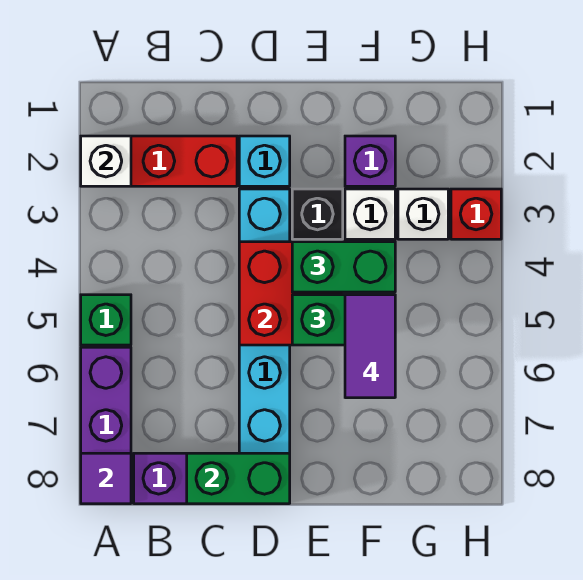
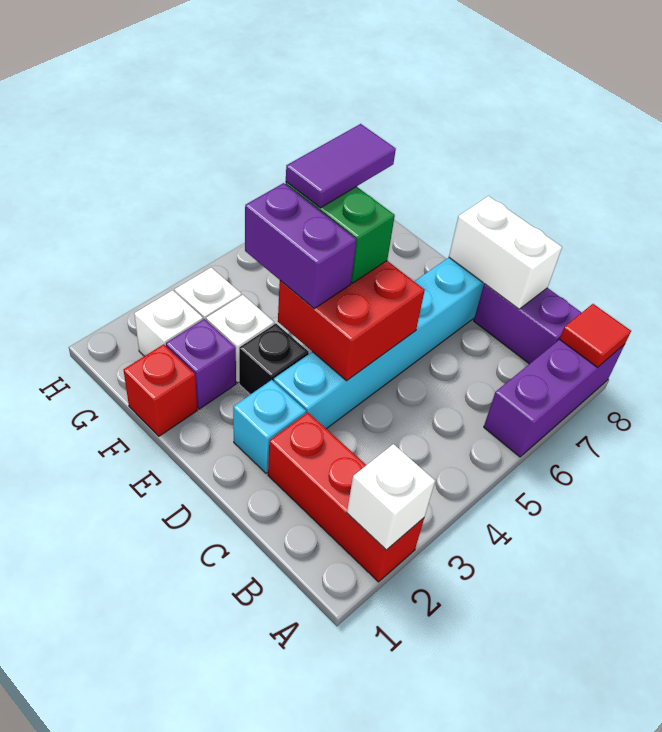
green 1x1 brick [81,295,131,345] -> none
purple 1x1 tile [81,453,131,504] -> red 1x1 tile [560,304,631,367]
green 1x2 brick [187,453,290,504] -> white 1x2 brick [449,196,562,309]
green 1x2 brick [292,242,395,292] -> purple 1x2 brick [245,183,356,308]
none -> white 1x1 brick [134,290,203,356]
red 1x1 brick [451,189,501,239] -> red 1x1 brick moved to [123,344,197,436]

